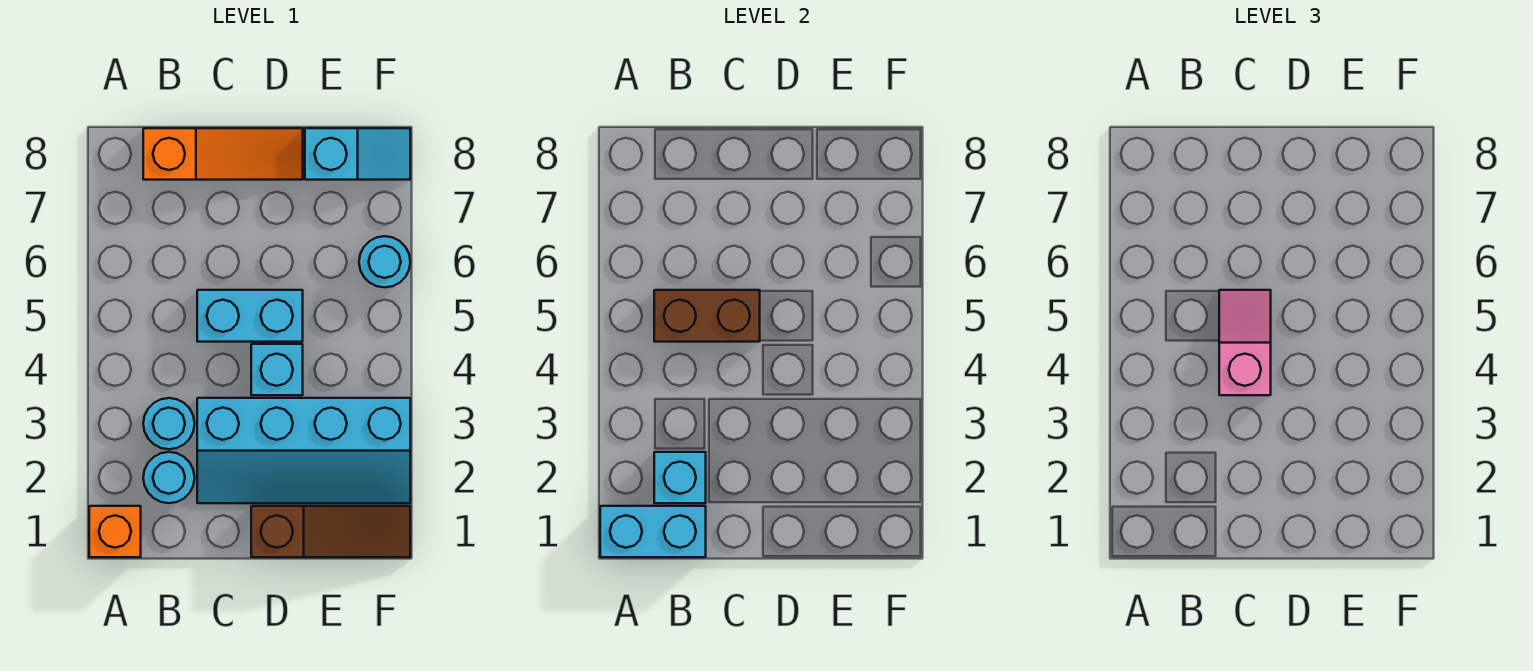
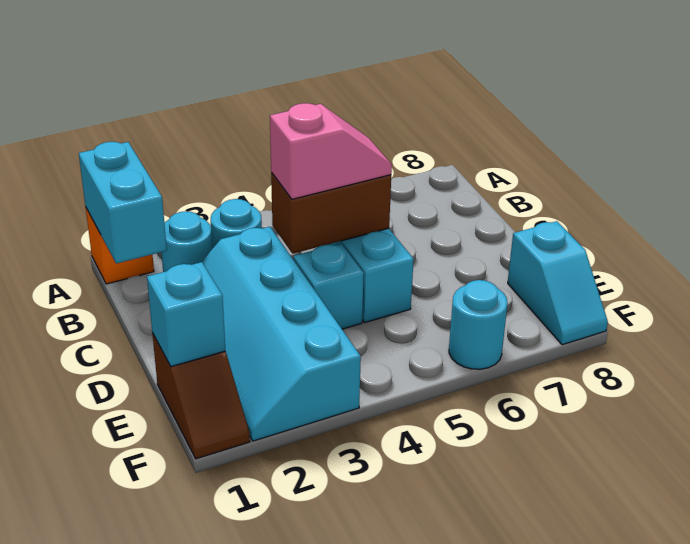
cyan 1x1 brick [654,452,706,503] -> cyan 1x1 brick moved to [147,262,225,367]
brown 1x2 brick [654,290,760,342] -> brown 1x2 brick turned to [271,173,391,254]
orange 1x3 slope [143,128,303,180] -> none
brown 1x3 slope [251,506,410,557] -> brown 1x2 slope [152,333,250,459]

